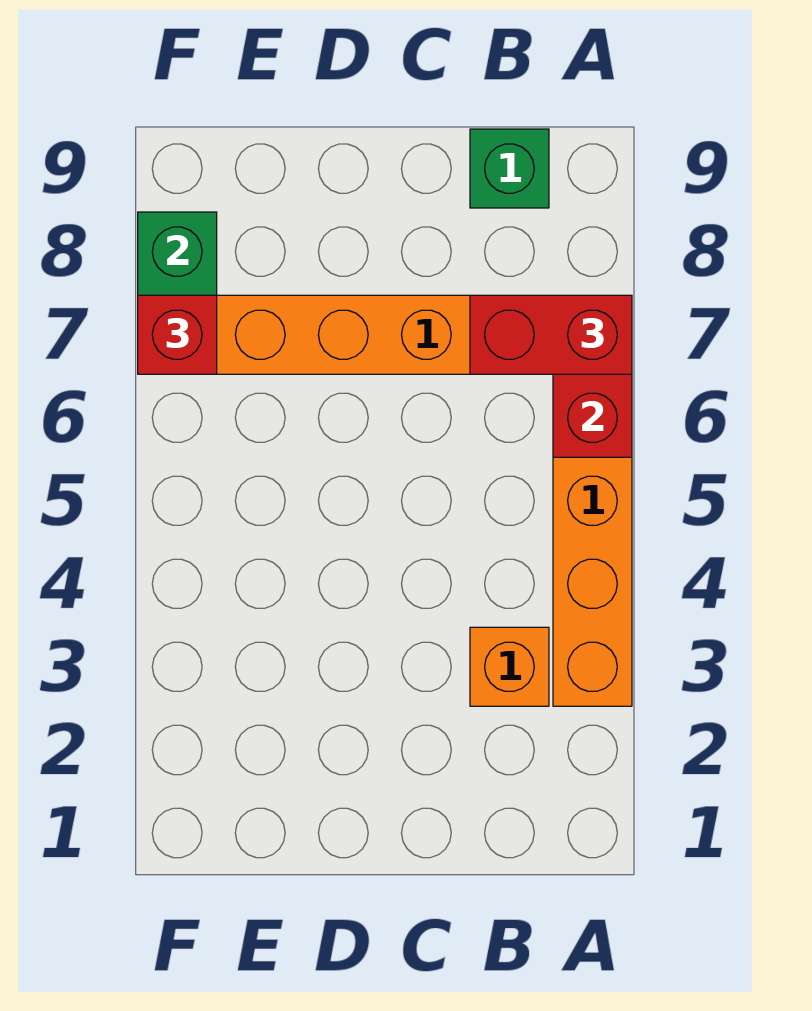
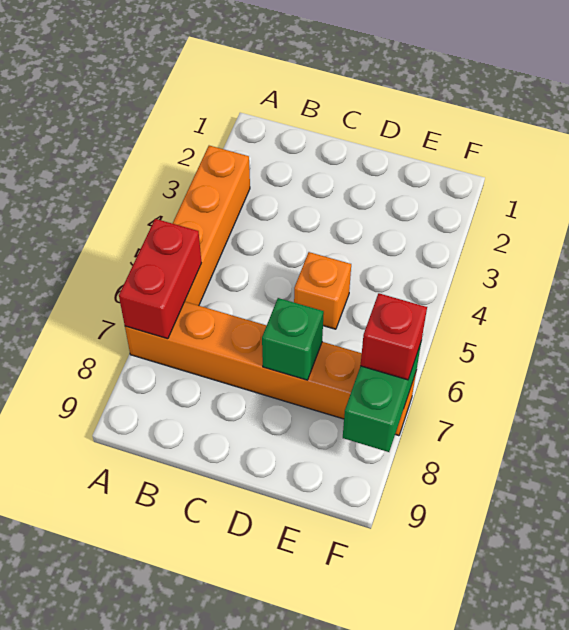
red 1x2 brick [470,295,632,374] -> none
orange 1x1 brick [470,627,549,706] -> orange 1x1 brick moved to [294,252,351,329]
green 1x1 brick [470,129,549,208] -> green 1x1 brick moved to [262,298,324,380]

